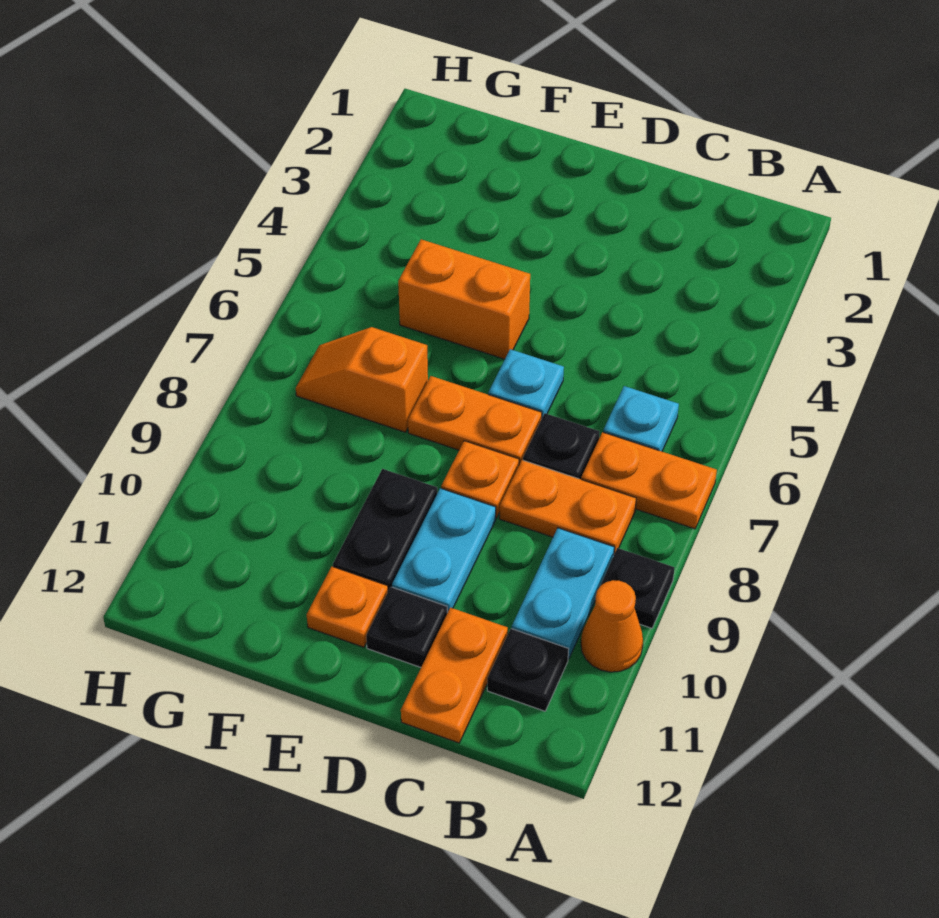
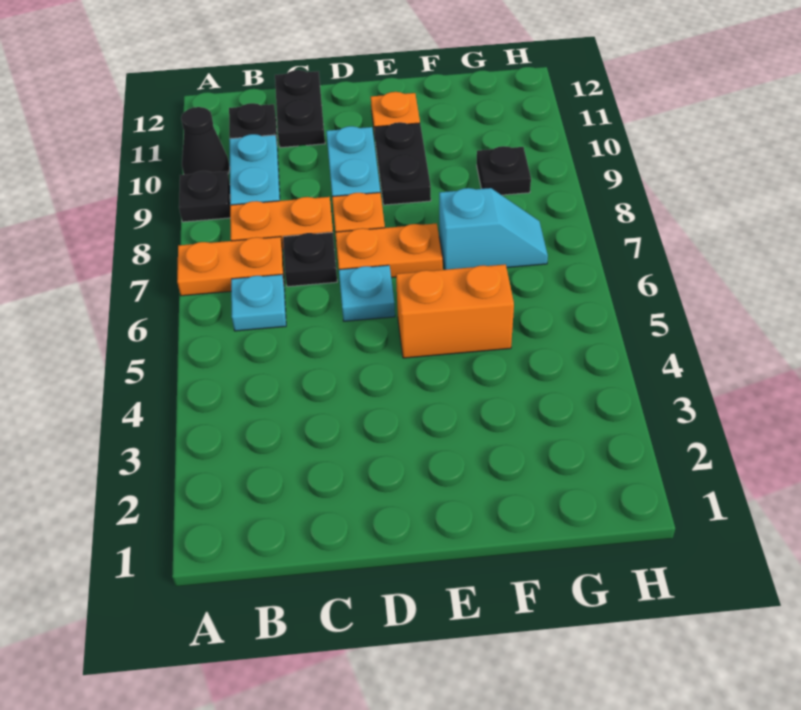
orange 1x1 cone [581,580,643,672] -> black 1x1 cone [181,107,230,175]
orange 1x2 plate [401,608,508,743] -> black 1x2 plate [275,70,325,148]
black 1x1 plate [366,587,447,667] -> black 1x1 plate moved to [477,146,531,195]
orange 1x2 slope [296,327,428,432] -> cyan 1x2 slope [439,188,548,270]

